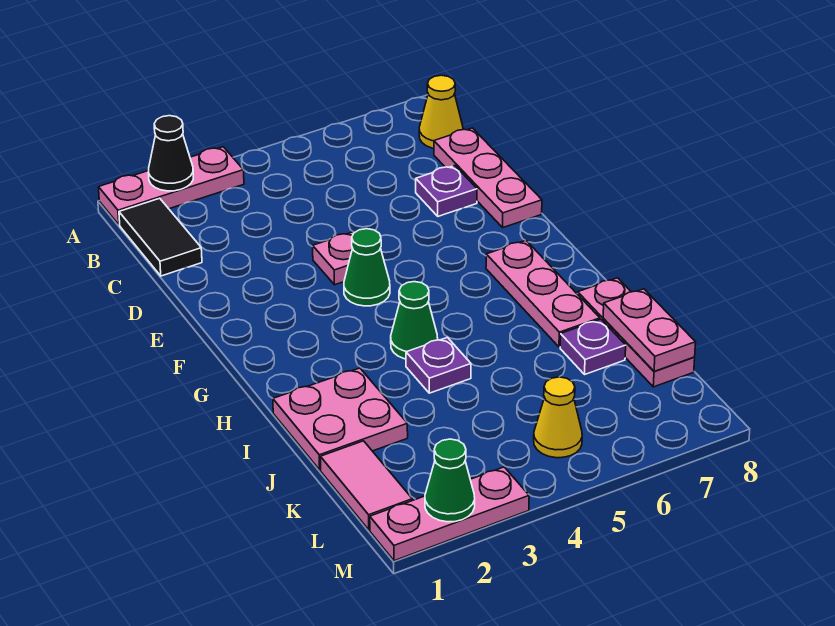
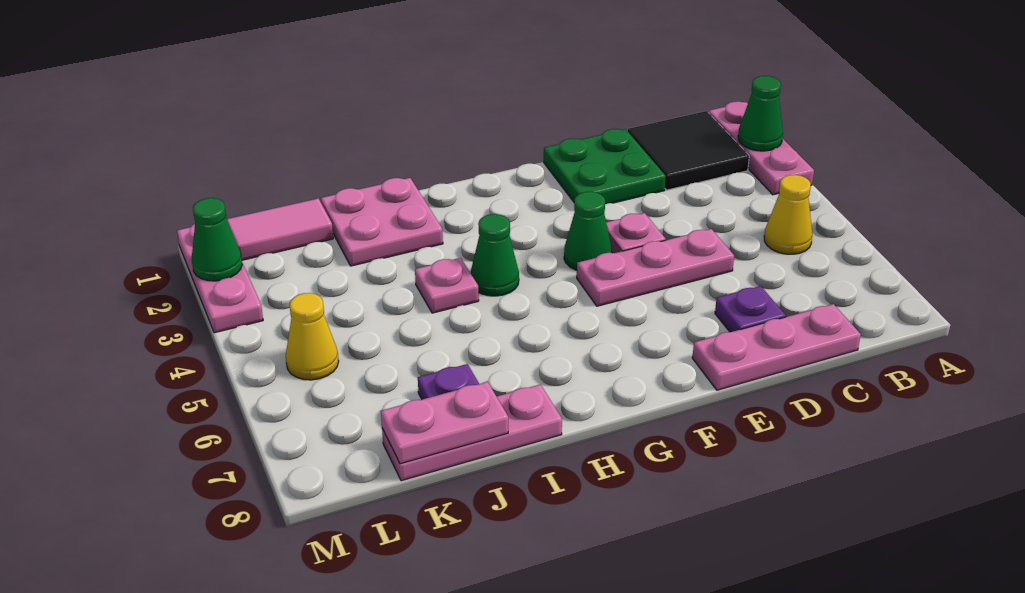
black 1x1 cone [148,116,193,191] -> green 1x1 cone [738,76,783,151]
black 1x2 tile [119,198,202,276] -> black 2x2 tile [628,111,749,190]
yellow 1x1 cone [419,75,463,148] -> yellow 1x1 cone moved to [764,175,812,254]
none -> green 2x2 plate [544,129,666,204]
pink 1x3 plate [486,240,600,347] -> pink 1x3 plate moved to [577,229,734,306]
purple 1x1 plate [406,337,471,393] -> pink 1x1 plate [415,258,479,313]

